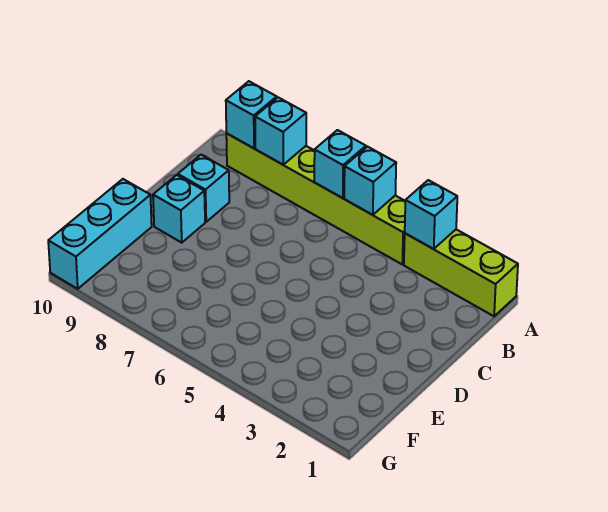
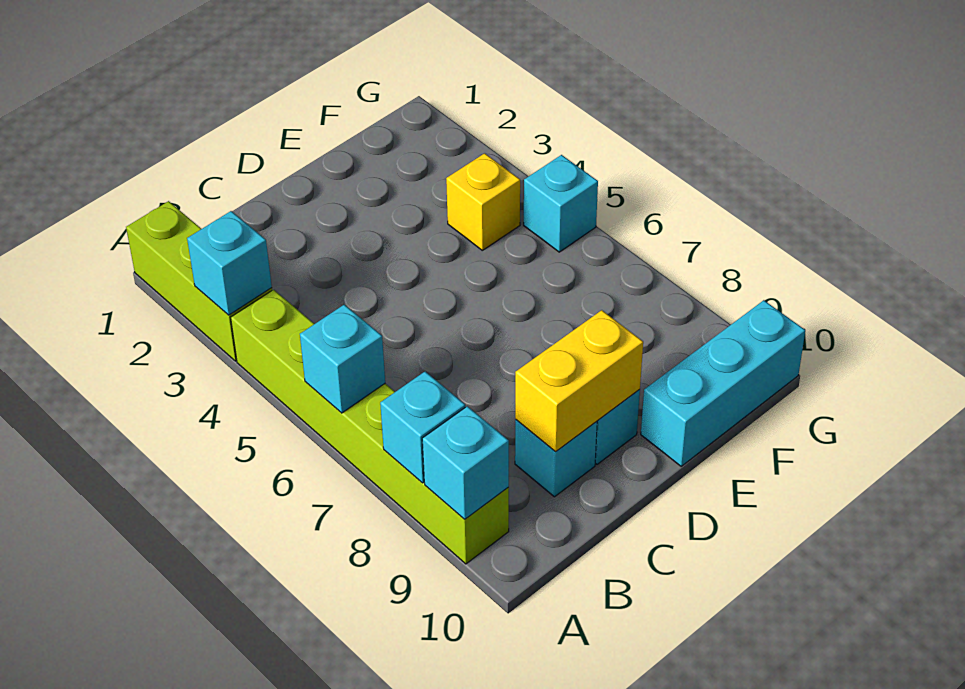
cyan 1x1 brick [344,147,396,215] -> cyan 1x1 brick moved to [524,155,598,252]
none -> yellow 1x2 brick [515,310,643,452]
none -> yellow 1x1 brick [446,153,520,250]

